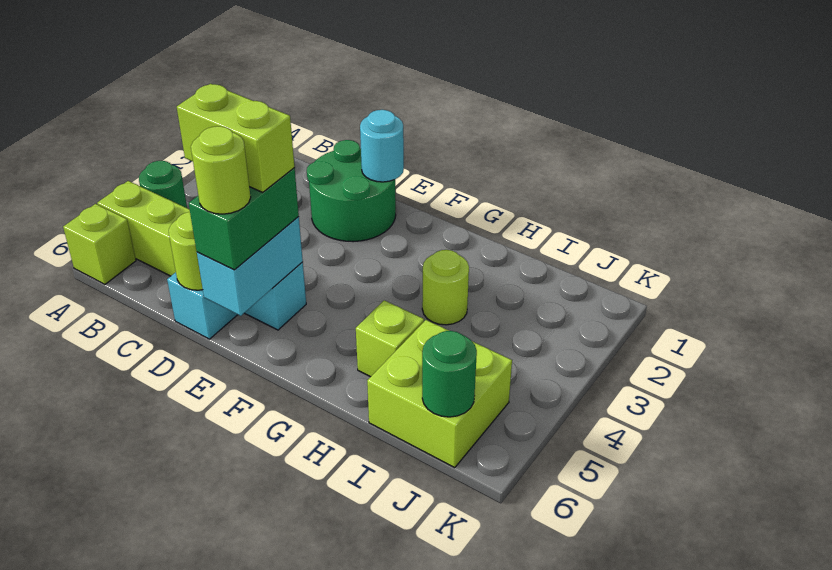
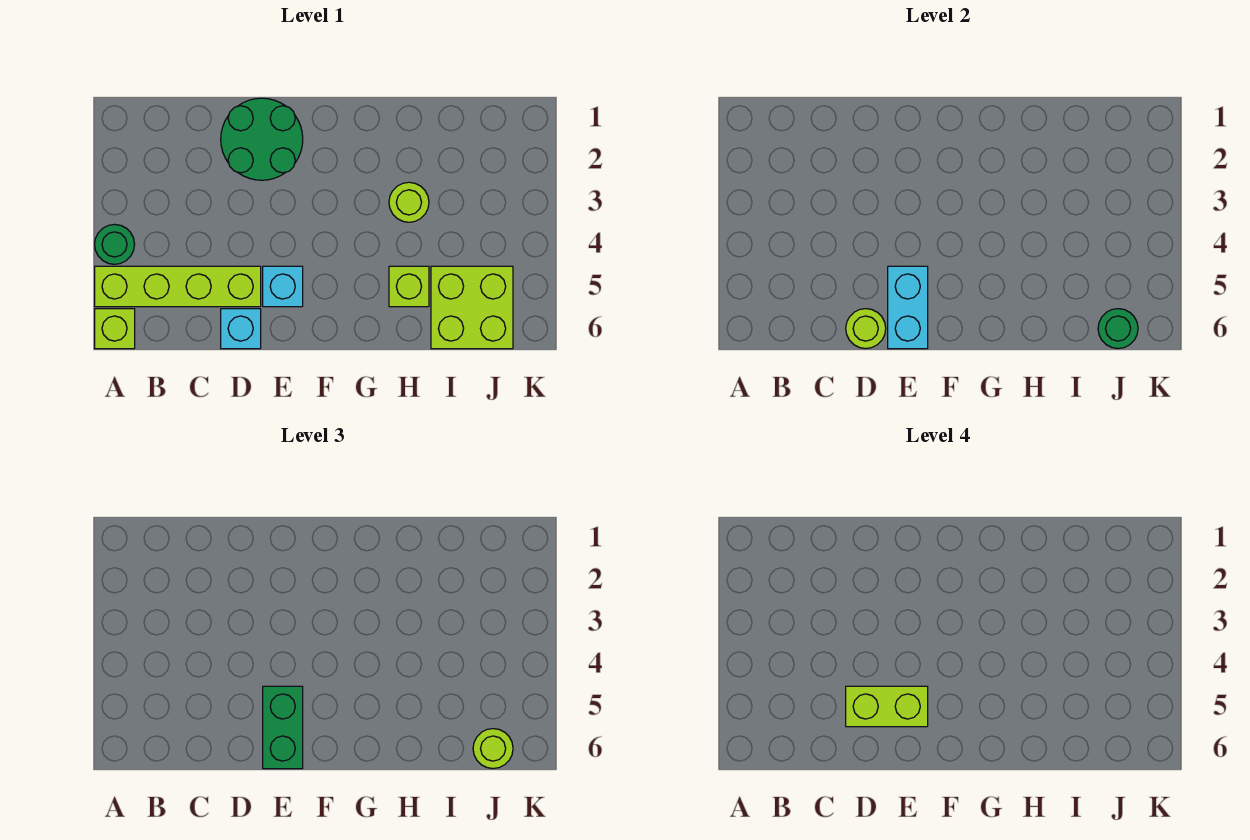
cyan 1x1 round brick [360,110,404,182] -> none
lime 1x1 round brick [191,126,251,214] -> lime 1x1 round brick moved to [473,729,513,769]

